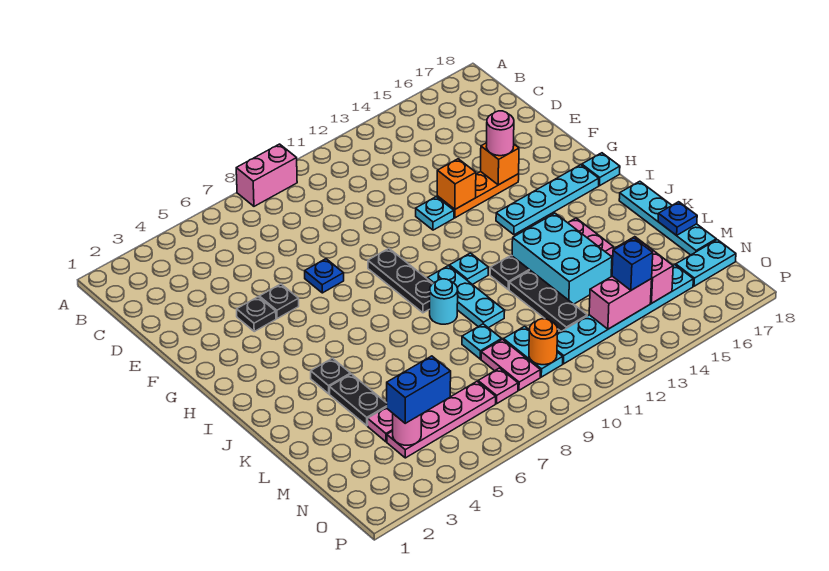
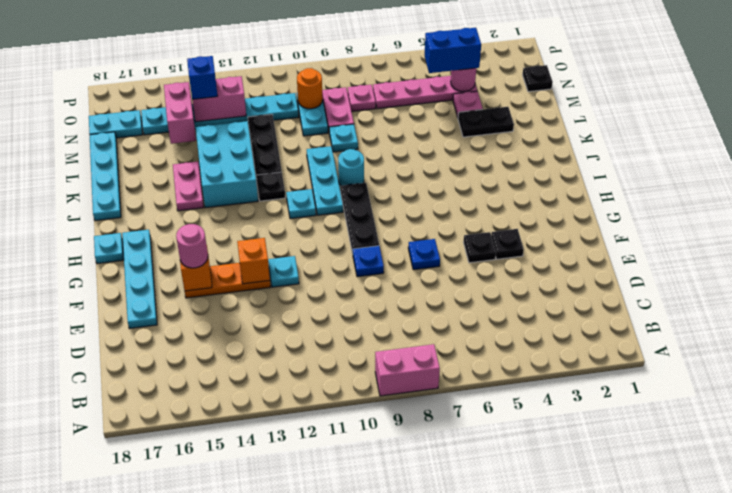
cyan 1x4 plate [496,165,599,235] -> cyan 1x4 plate turned to [122,230,157,329]
black 1x1 plate [311,358,350,394] -> black 1x1 plate moved to [523,65,553,92]
black 1x2 plate [330,374,387,426] -> black 1x2 plate turned to [458,107,514,137]
blue 1x1 plate [658,202,697,235] -> blue 1x1 plate moved to [353,246,384,277]

